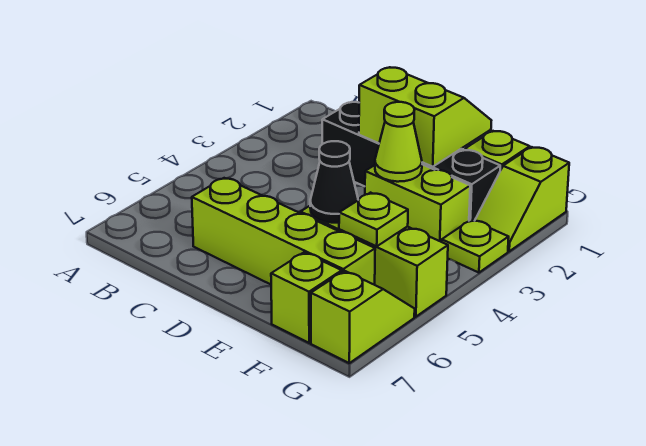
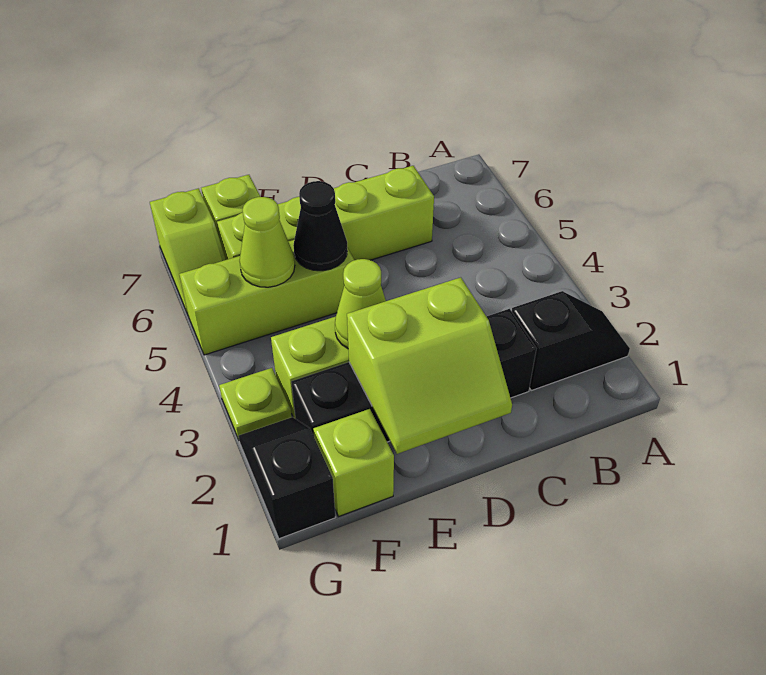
none -> black 1x2 slope [512,291,630,390]
lime 1x1 plate [339,193,408,246] -> lime 1x1 cone [240,197,295,287]
lime 1x2 slope [475,147,569,251] -> black 1x2 slope [239,417,336,539]

